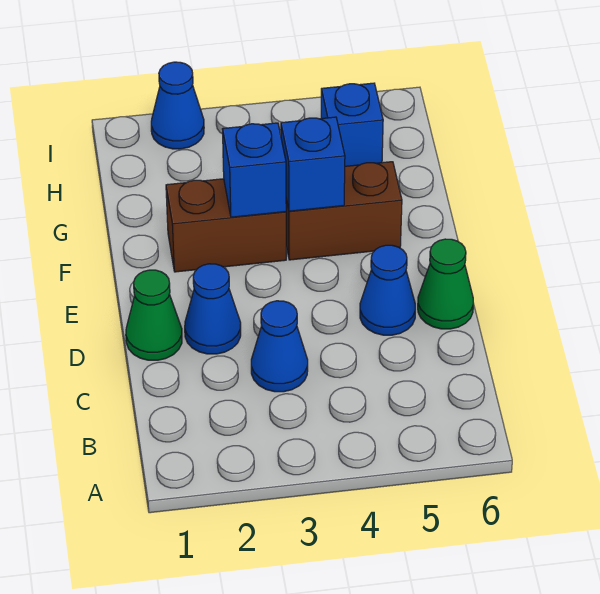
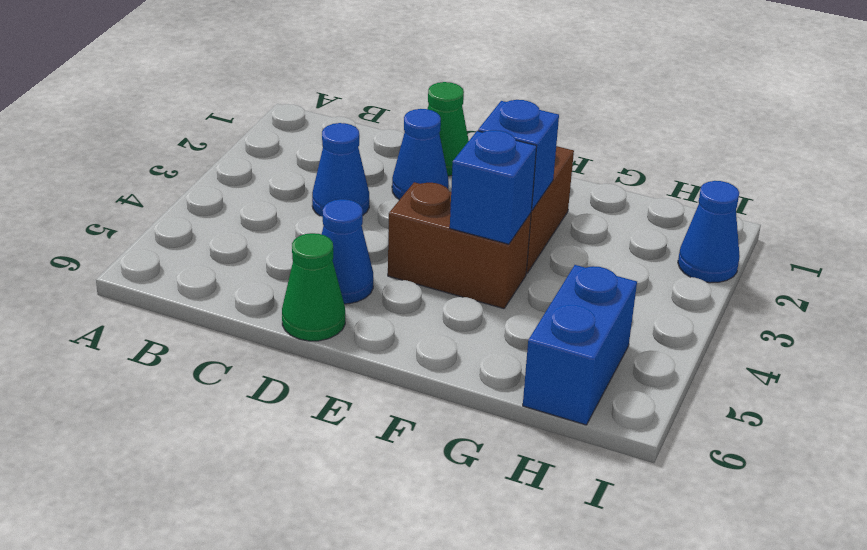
brown 1x2 brick [286,162,402,260] -> brown 1x2 brick turned to [388,182,531,309]
blue 1x1 brick [321,83,383,166] -> blue 1x2 brick [523,265,637,425]

